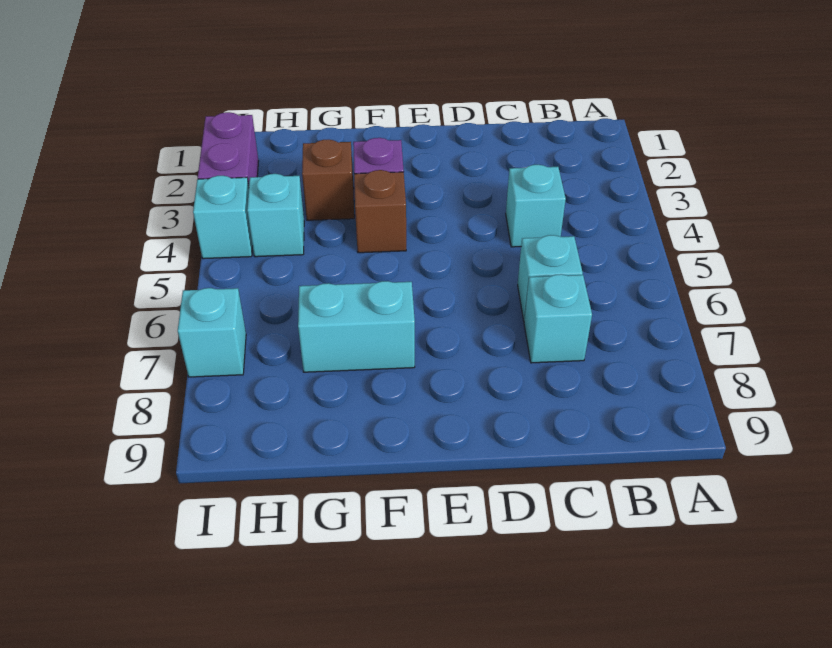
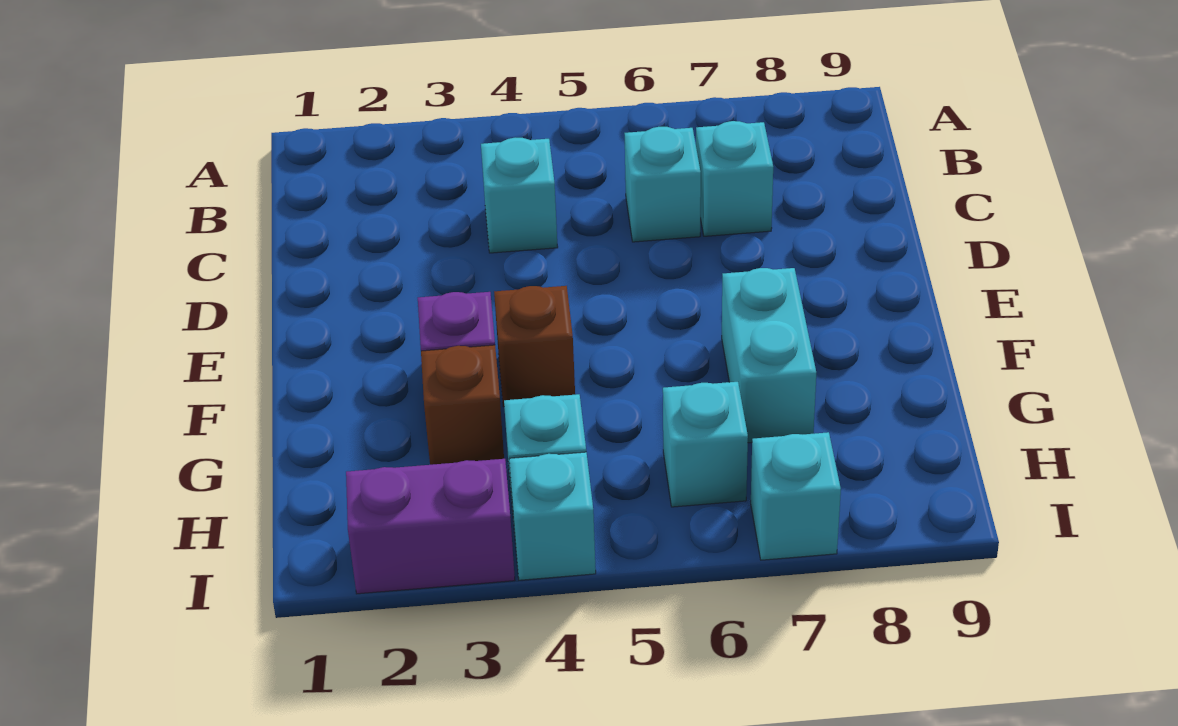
none -> cyan 1x1 brick [663,382,748,507]

